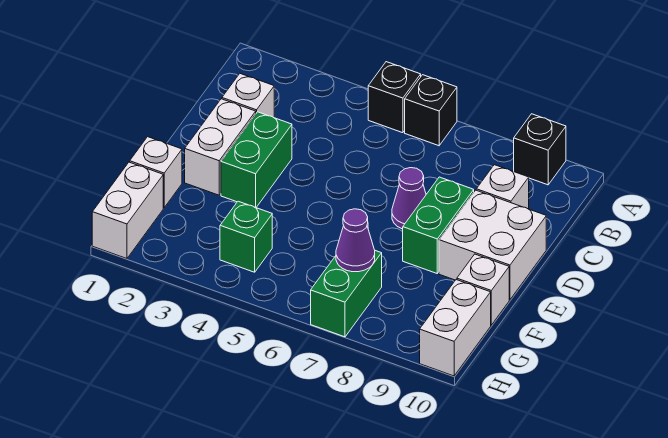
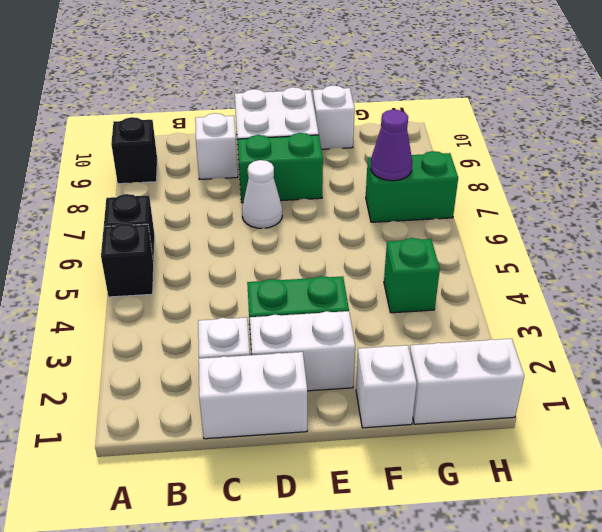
purple 1x1 cone [392,168,426,229] -> white 1x1 cone [242,160,282,228]
white 1x2 brick [420,280,491,376] -> white 1x2 brick moved to [199,352,307,439]

